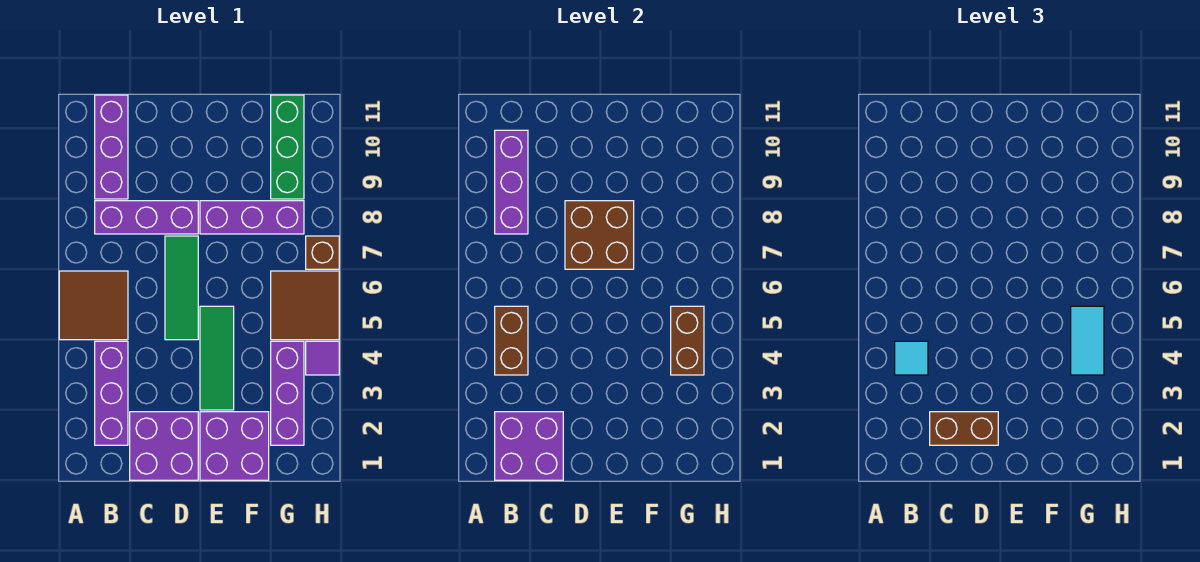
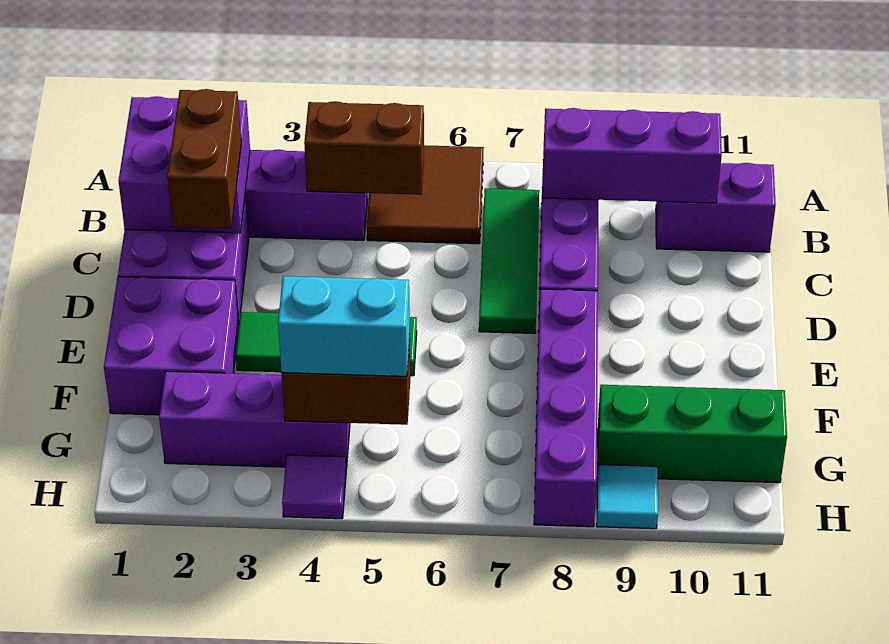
cyan 1x1 tile [895,341,928,375] -> cyan 1x1 tile moved to [597,465,658,529]
purple 1x3 brick [95,95,128,199] -> purple 1x2 brick [656,163,776,252]
green 1x3 tile [165,236,198,340] -> green 1x3 tile turned to [479,188,539,333]
brown 2x2 brick [565,201,634,269] -> none
purple 1x3 brick [200,201,304,234] -> purple 1x4 brick [534,289,598,527]
cyan 1x2 tile [1071,306,1104,375] -> cyan 1x2 brick [278,276,410,376]
brown 2x2 tile [271,271,339,340] -> none
brown 1x1 brick [306,236,339,269] -> none

